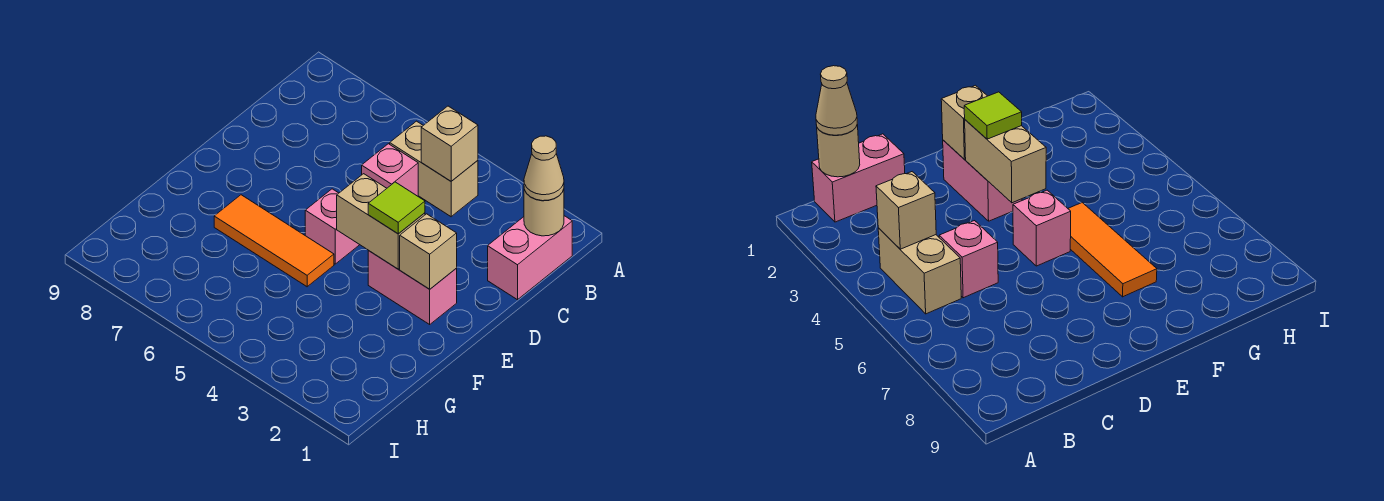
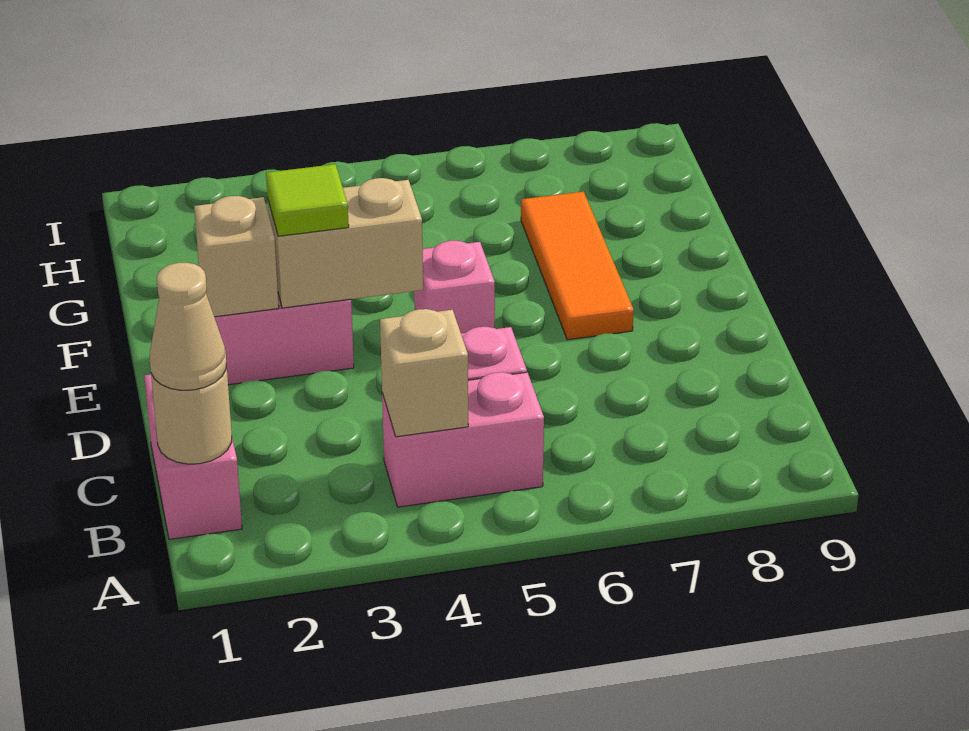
tan 1x2 brick [390,121,478,217] -> pink 1x2 brick [382,372,544,507]
orange 1x3 tile [214,195,334,287] -> orange 1x3 tile turned to [521,192,634,340]

